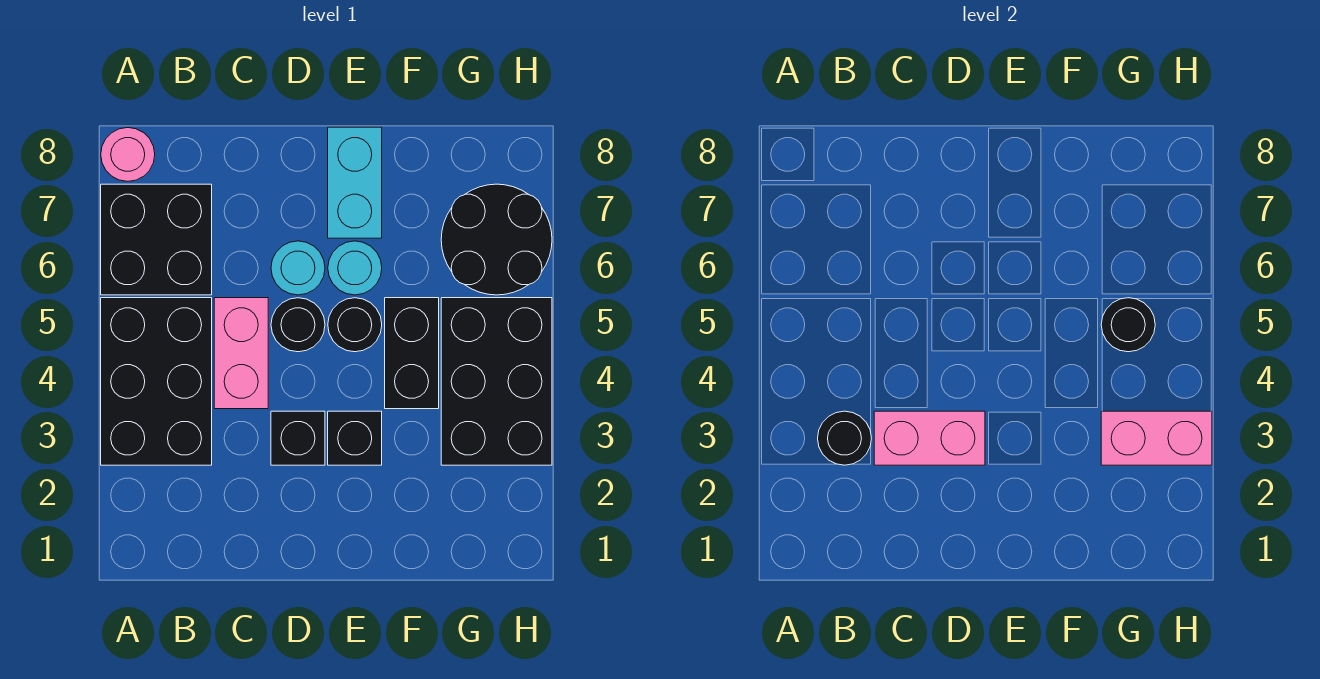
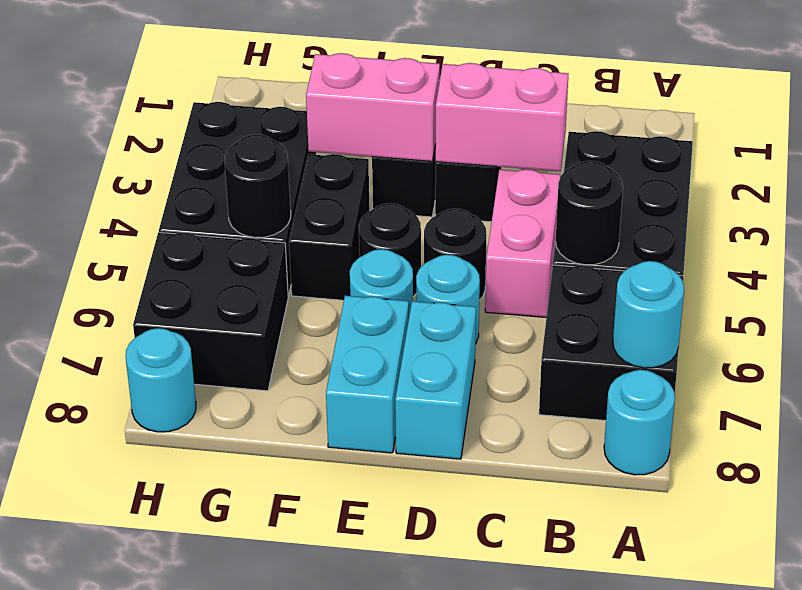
none -> cyan 1x1 round brick [613,261,684,368]
pink 1x1 round brick [101,128,155,181] -> cyan 1x1 round brick [604,370,675,475]
black 1x1 round brick [818,411,872,465] -> black 1x1 round brick moved to [556,161,623,265]
none -> cyan 1x2 brick [395,301,476,459]
pink 1x2 brick [1101,411,1212,465] -> pink 1x2 brick moved to [306,53,440,161]
black 2x2 round brick [441,184,552,295] -> black 2x2 brick [133,232,288,391]
none -> cyan 1x1 round brick [126,328,196,432]

